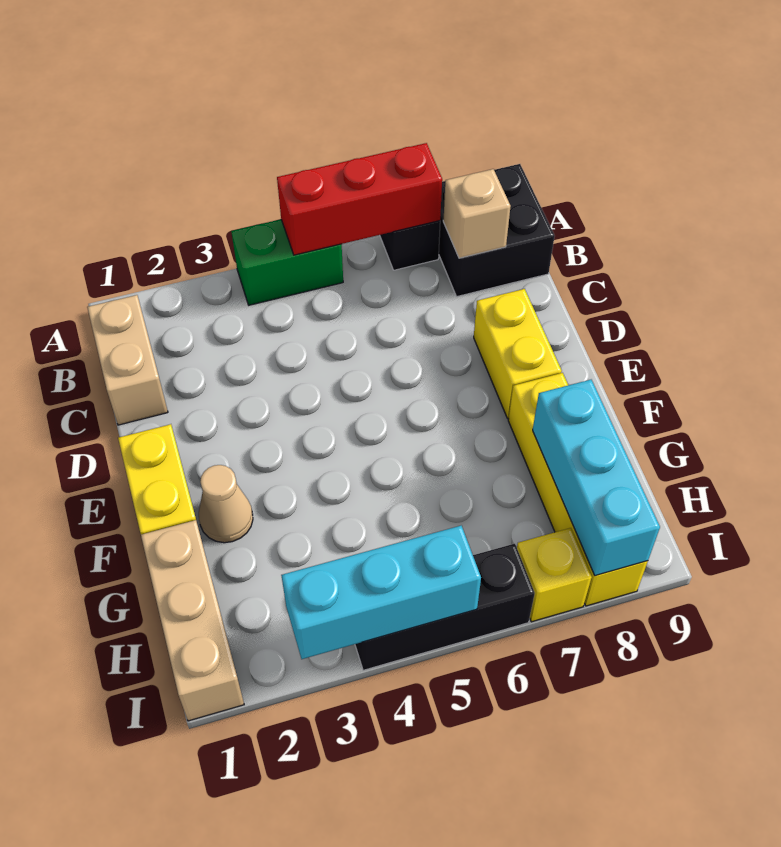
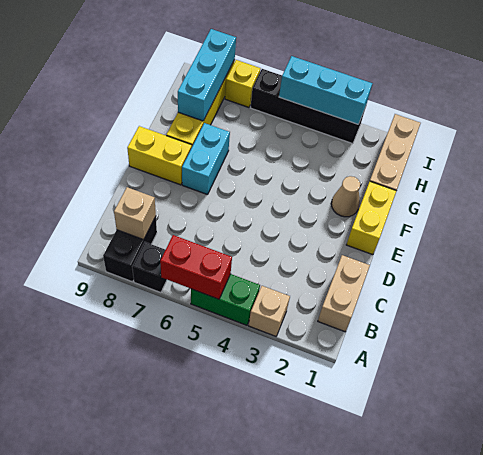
none -> tan 1x1 brick [249,286,290,336]
red 1x3 brick [277,143,442,255] -> red 1x2 brick [160,235,232,299]
black 2x2 brick [439,164,555,296] -> black 1x2 brick [103,217,157,282]
yellow 1x2 brick [474,289,562,418] -> yellow 1x2 brick turned to [127,126,192,185]
none -> cyan 1x2 brick [182,123,230,195]
black 1x3 brick [355,544,535,670] -> black 1x4 brick [250,69,366,144]

